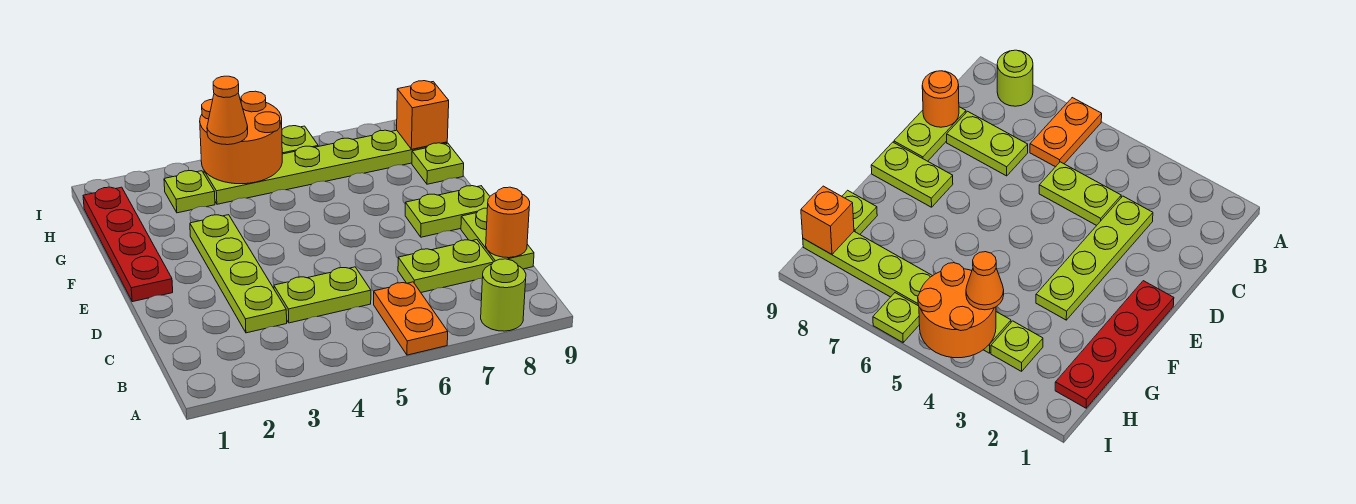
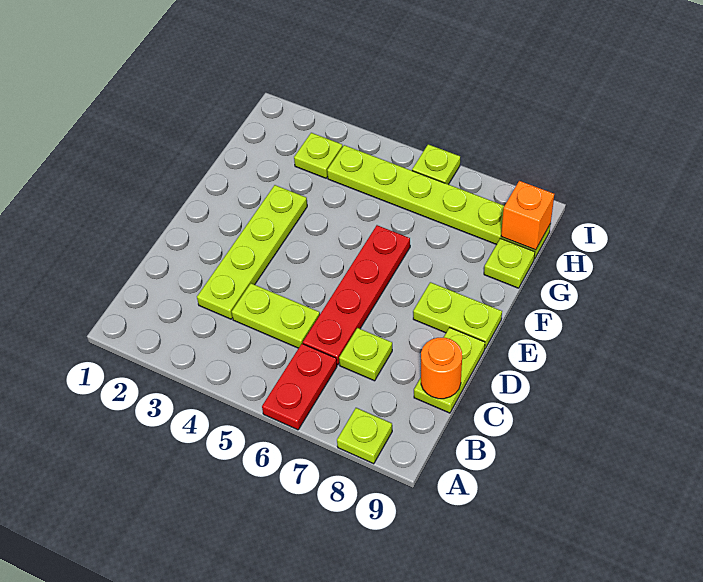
orange 1x2 plate [374,282,448,355] -> red 1x2 plate [262,344,337,430]
lime 1x1 round brick [481,259,526,331] -> lime 1x1 plate [337,408,392,464]
lime 1x2 plate [398,240,494,292] -> lime 1x1 plate [339,328,392,381]
red 1x4 plate [83,187,173,302] -> red 1x4 plate moved to [303,225,410,365]
orange 2x2 round brick [200,91,282,184] -> none
orange 1x1 cone [207,76,248,145] -> none

